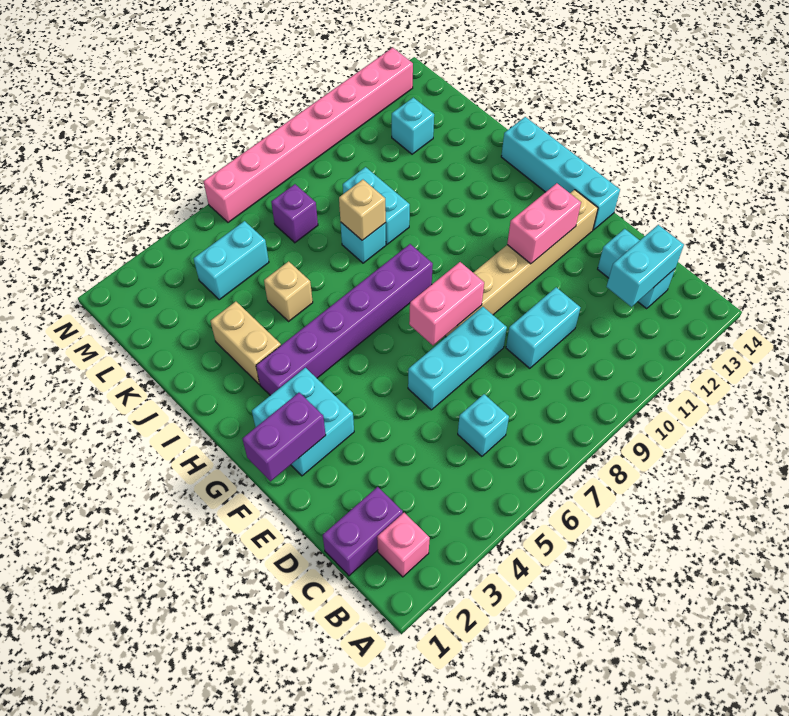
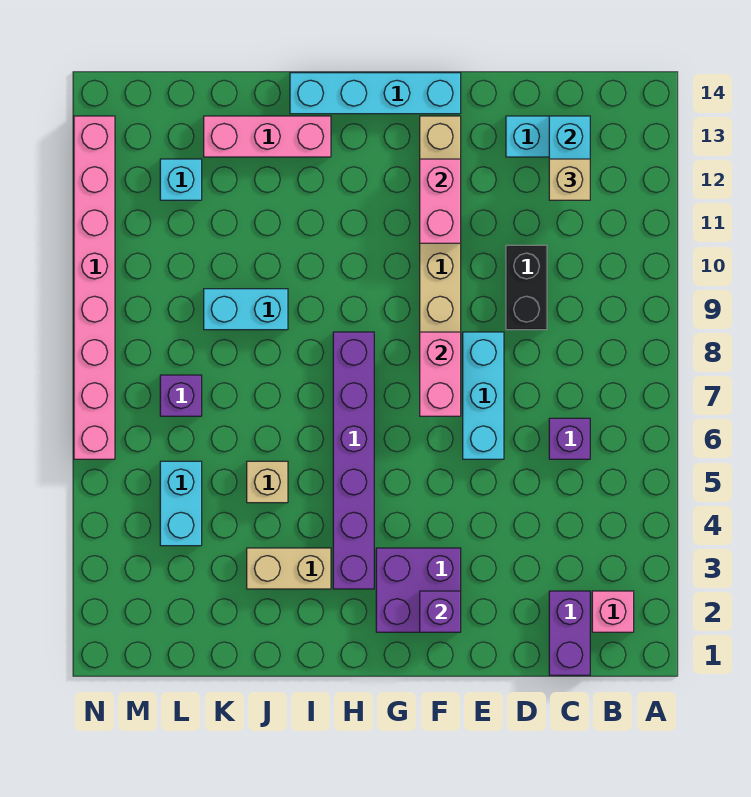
cyan 1x1 brick [458,394,509,456] -> purple 1x1 brick [549,418,590,459]
cyan 1x2 brick [506,287,581,368] -> black 1x2 brick [506,245,547,330]
purple 1x2 brick [242,393,326,481] -> purple 1x1 brick [420,591,461,632]
cyan 2x2 brick [252,368,354,476] -> purple 2x2 brick [376,548,461,632]
none -> pink 1x3 brick [204,116,331,157]
cyan 1x1 brick [341,223,386,263] -> none
tan 1x1 brick [339,180,386,240] -> tan 1x1 brick moved to [549,159,590,200]

